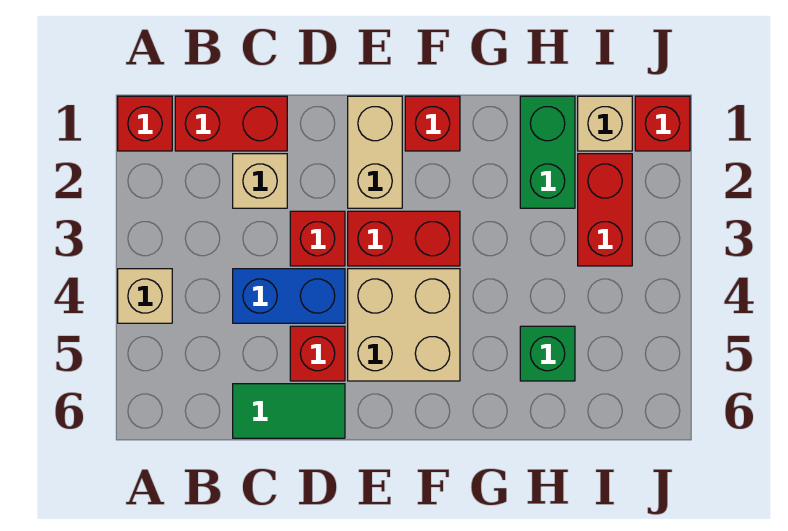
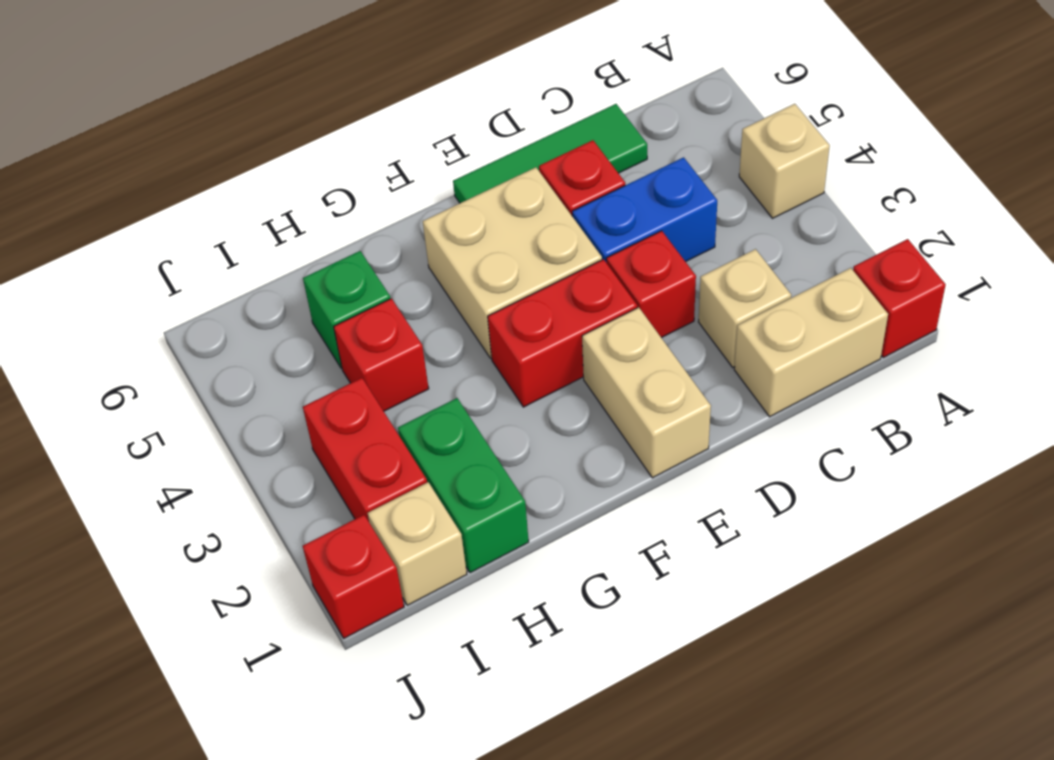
red 1x2 brick [175,96,287,151] -> tan 1x2 brick [734,268,888,417]
green 1x2 tile [233,384,345,438] -> green 1x3 tile [453,104,647,203]
red 1x1 brick [405,96,460,151] -> red 1x1 brick moved to [334,298,429,411]

